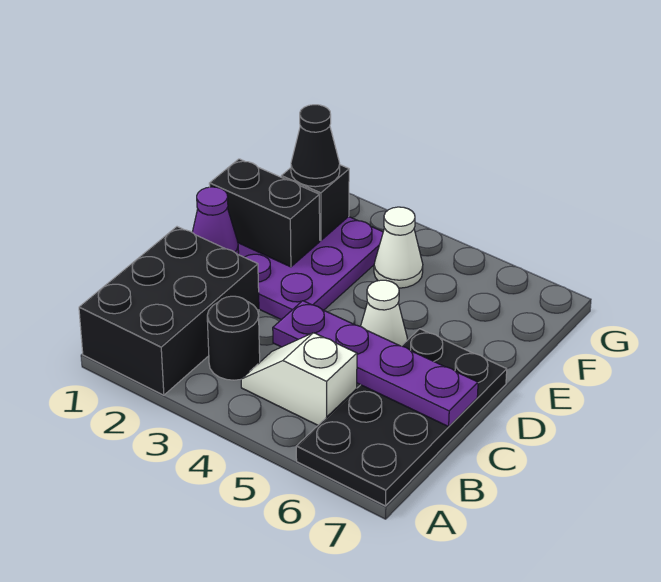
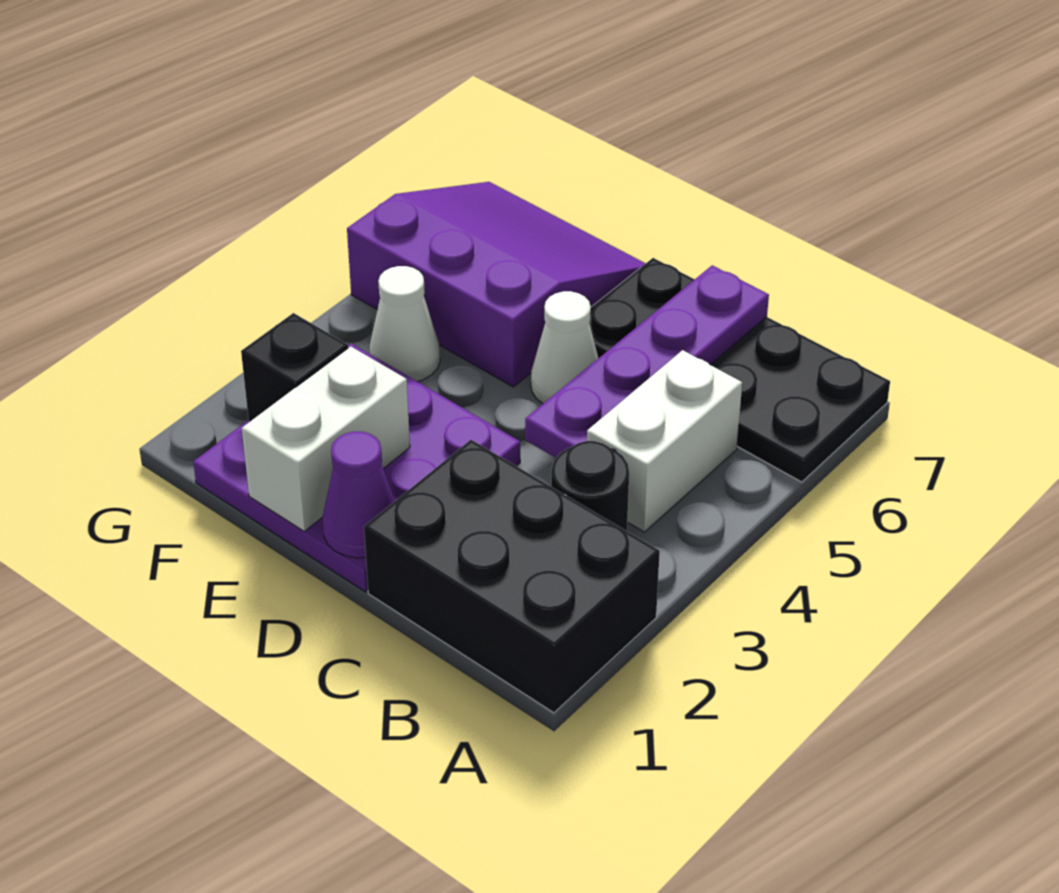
white 1x2 slope [241,333,357,425] -> white 1x2 brick [587,350,742,532]
black 1x2 brick [209,159,320,267] -> white 1x2 brick [242,346,410,531]
none -> purple 3x3 slope [347,182,646,387]
black 1x1 cone [291,105,340,187] -> none

